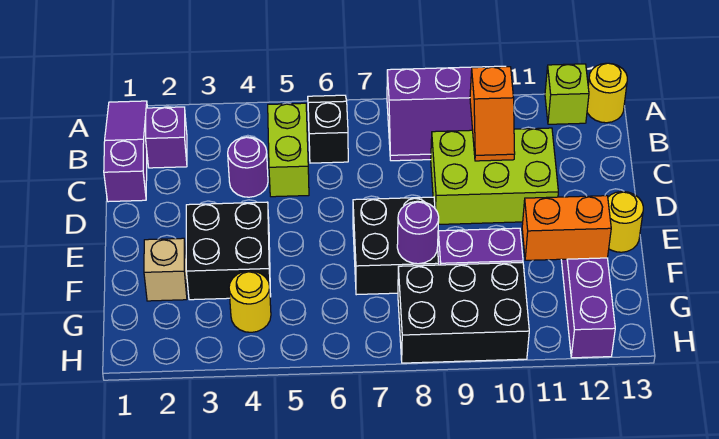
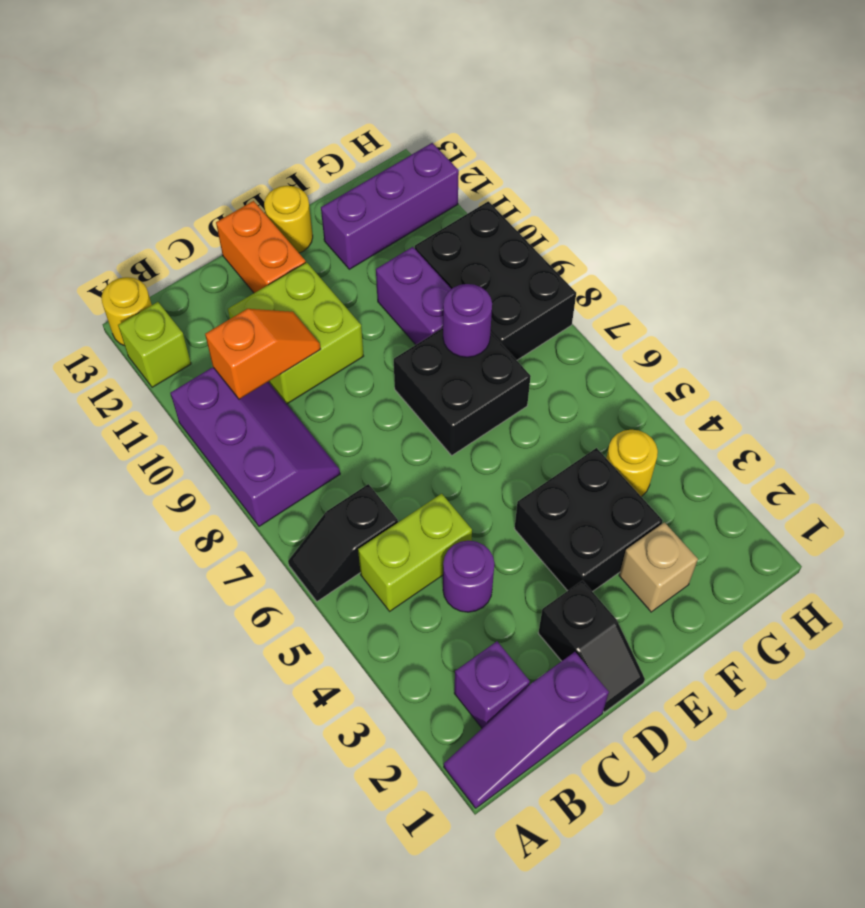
lime 2x3 brick [431,128,558,224] -> lime 2x2 brick [228,262,363,404]
none -> black 1x2 slope [538,580,645,712]
orange 1x2 brick [522,196,611,260] -> orange 1x2 brick moved to [216,201,306,293]

